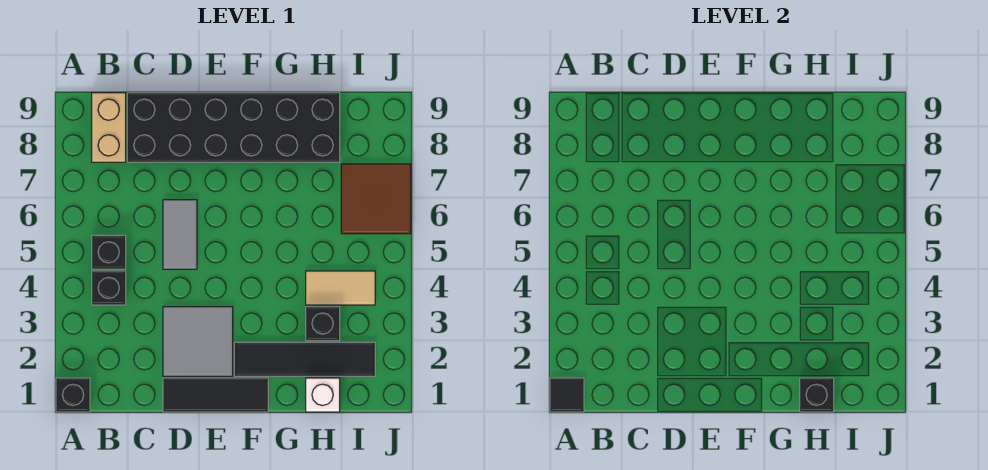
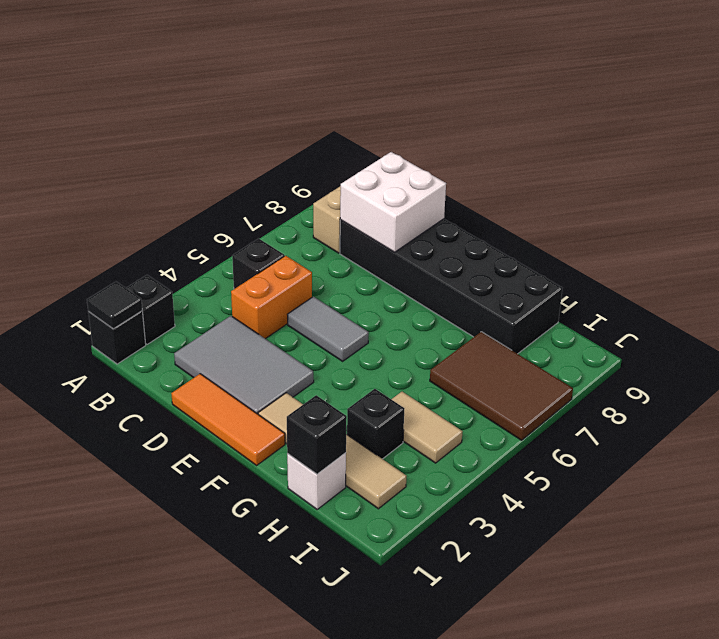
black 1x1 brick [92,271,126,305] -> black 1x1 brick moved to [126,275,175,344]
none -> orange 1x2 brick [231,256,312,339]
none -> white 2x2 brick [340,152,446,252]
black 1x3 tile [163,378,268,412] -> orange 1x3 tile [171,374,285,465]
grey 2x2 tile [163,307,233,376] -> grey 2x3 tile [174,316,314,414]
grey 1x2 tile [163,200,197,269] -> grey 1x2 tile turned to [287,297,369,361]
black 1x4 tile [234,342,375,376] -> tan 1x4 tile [258,393,406,509]
brown 2x2 tile [341,164,411,234] -> brown 2x3 tile [430,332,573,440]

